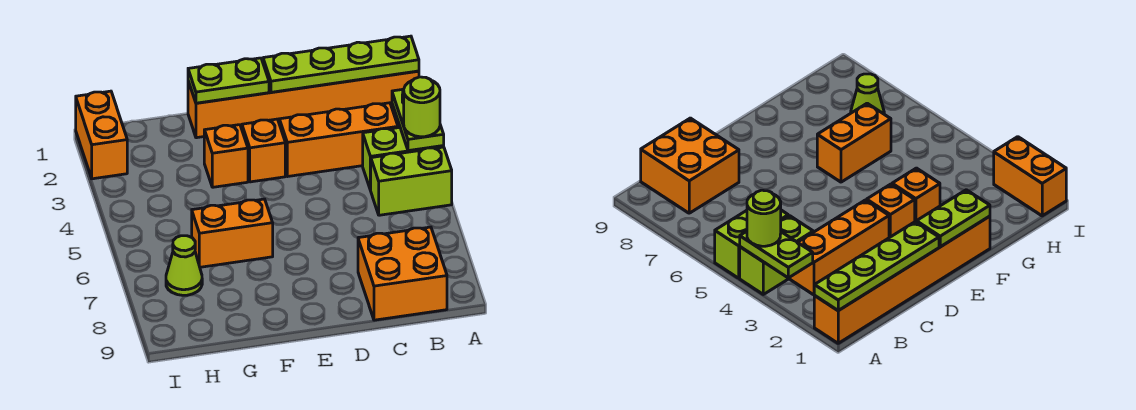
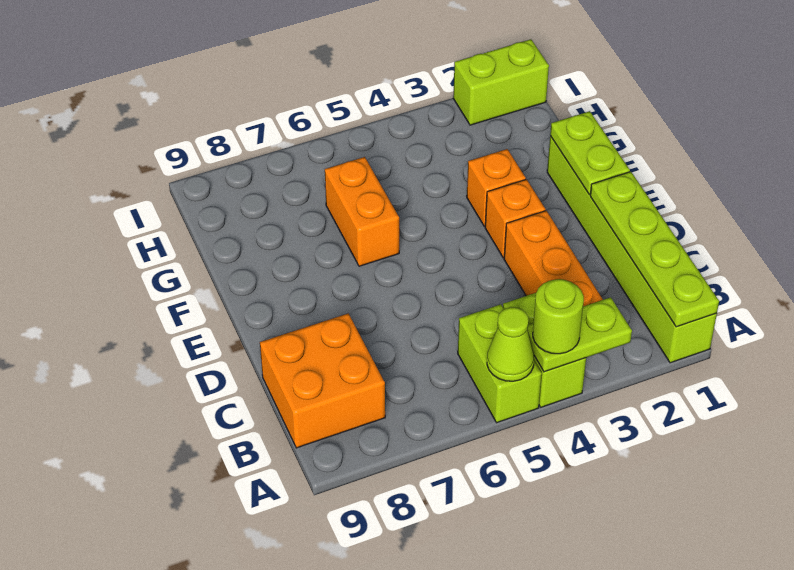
orange 1x6 brick [188,71,419,138] -> lime 1x6 brick [547,136,717,363]
lime 1x1 cone [166,236,202,295] -> lime 1x1 cone moved to [487,307,534,381]
orange 1x2 brick [76,91,127,179] -> lime 1x2 brick [453,39,549,125]

